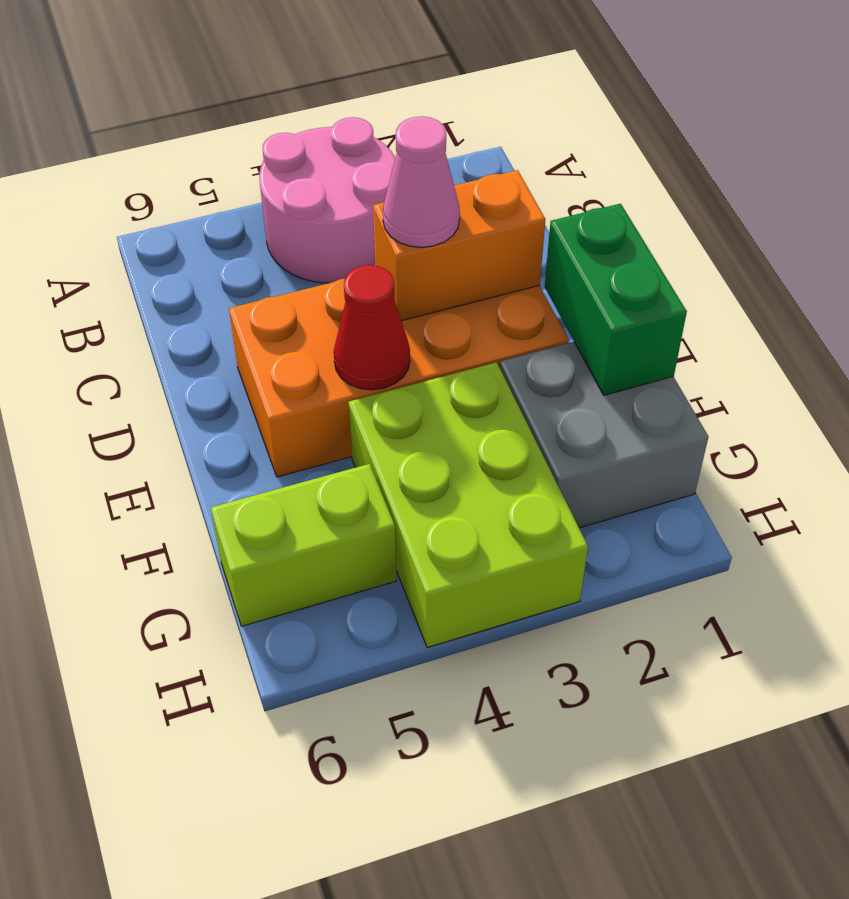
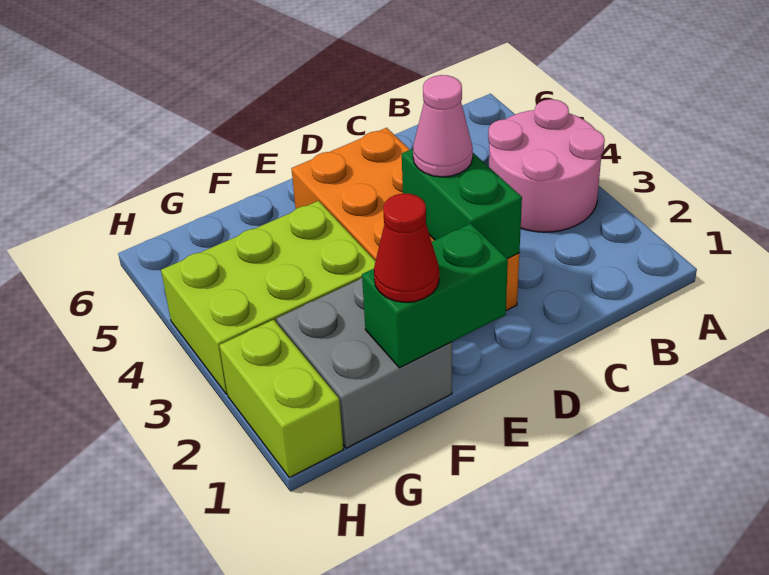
orange 1x2 brick [373,170,546,321] -> green 1x2 brick [402,149,522,259]
red 1x1 cone [334,265,410,390] -> red 1x1 cone moved to [374,193,439,302]
lime 1x2 brick [211,464,396,626] -> lime 1x2 brick moved to [219,320,344,478]

